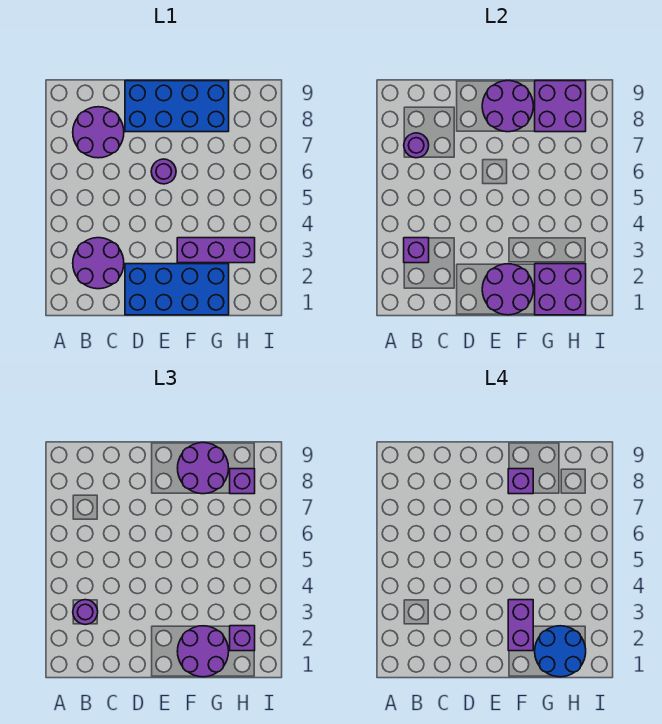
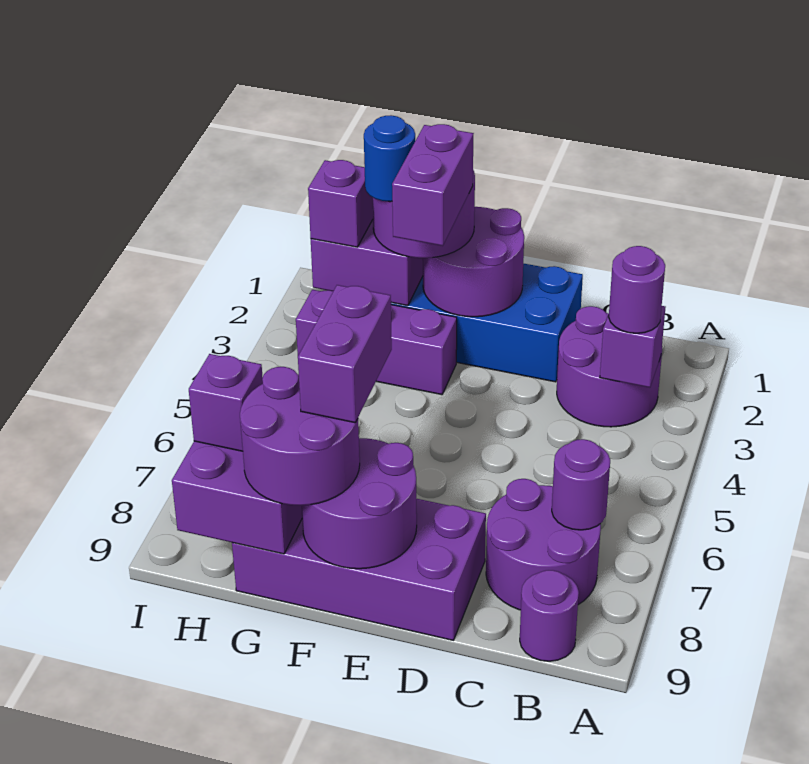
blue 2x4 brick [125,81,229,132] -> purple 2x4 brick [232,499,486,640]
purple 1x1 round brick [151,159,176,184] -> purple 1x1 round brick moved to [520,570,579,661]
purple 1x1 brick [508,469,533,494] -> purple 1x2 brick [298,285,392,423]
blue 2x2 round brick [535,626,586,677] -> blue 1x1 round brick [364,115,415,202]

